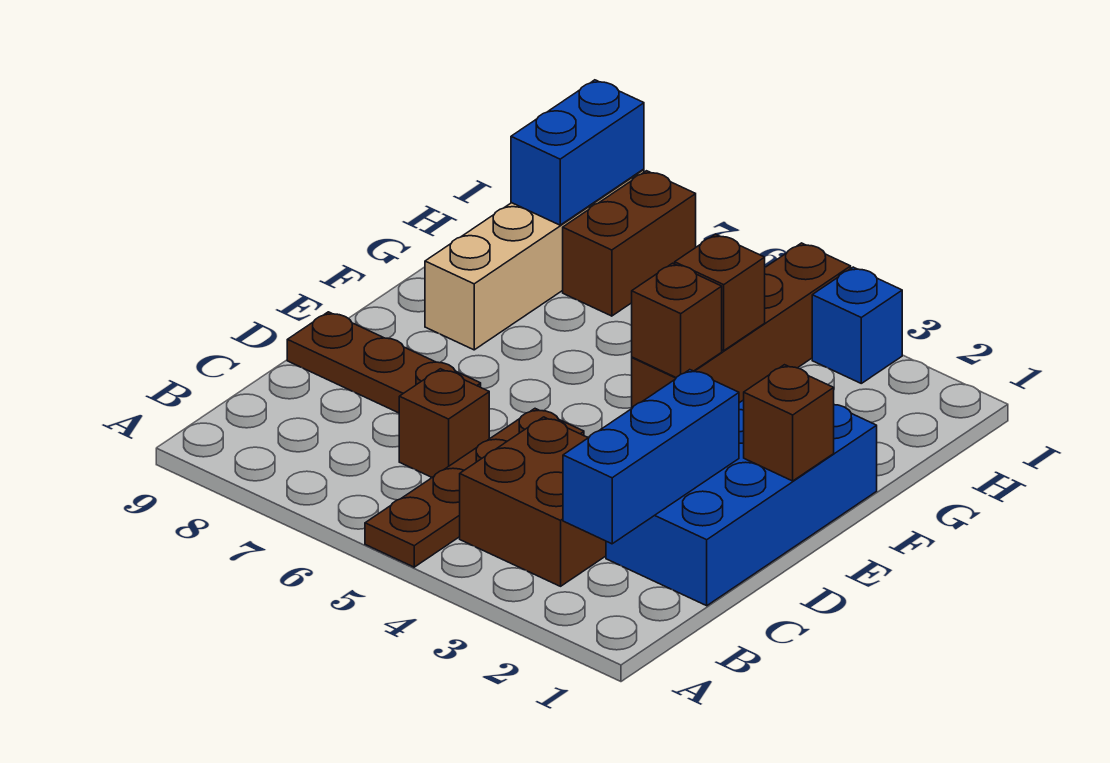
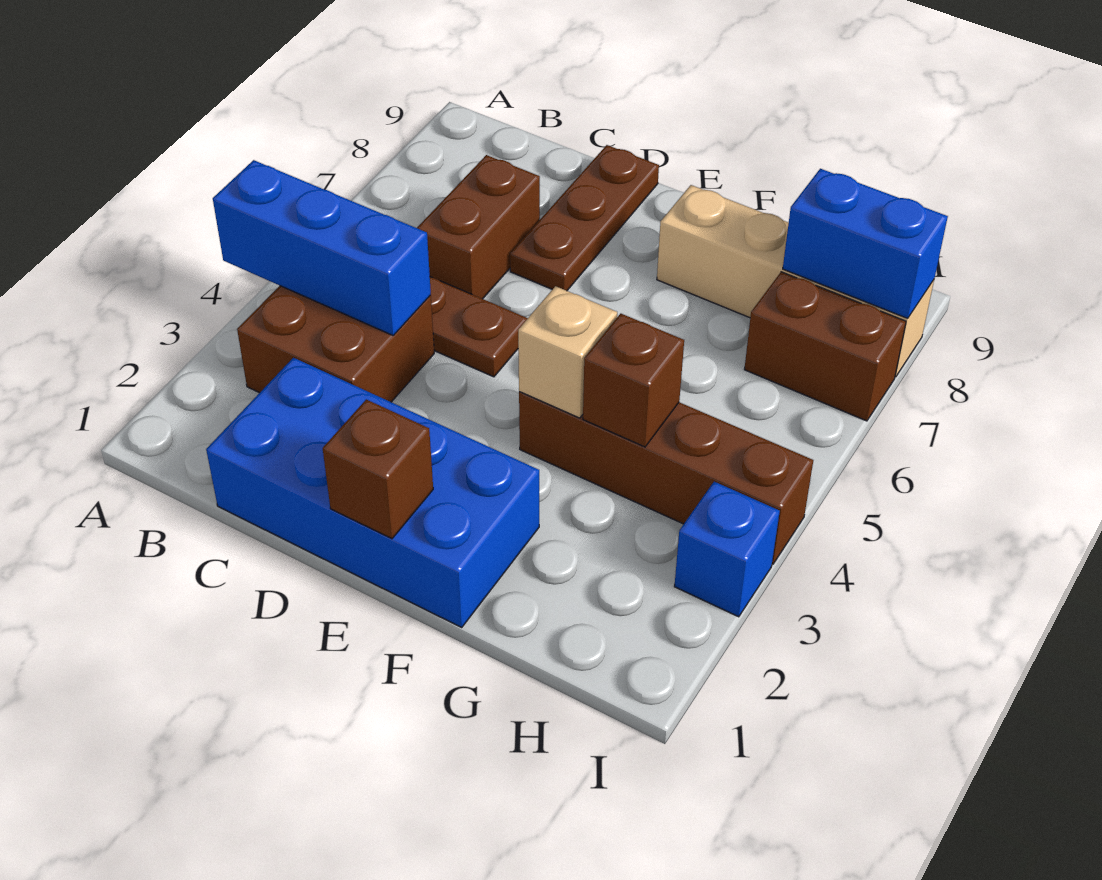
blue 1x3 brick [563,370,739,544] -> blue 1x3 brick moved to [213,160,431,335]
brown 1x1 brick [399,369,489,477] -> brown 1x2 brick [417,155,540,299]
brown 1x1 brick [632,263,722,377] -> tan 1x1 brick [518,286,617,418]

